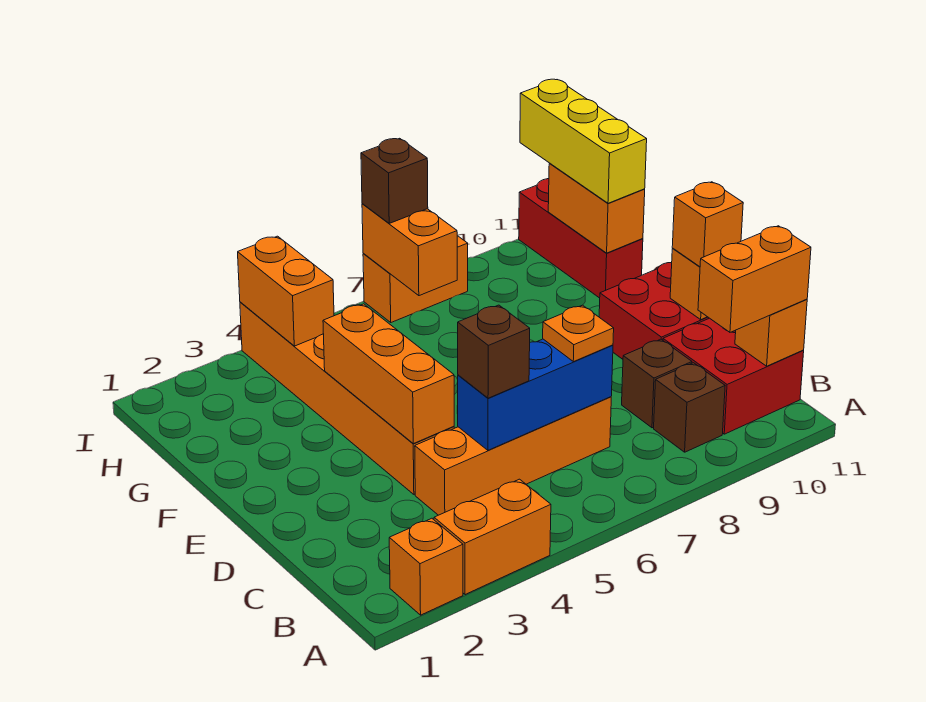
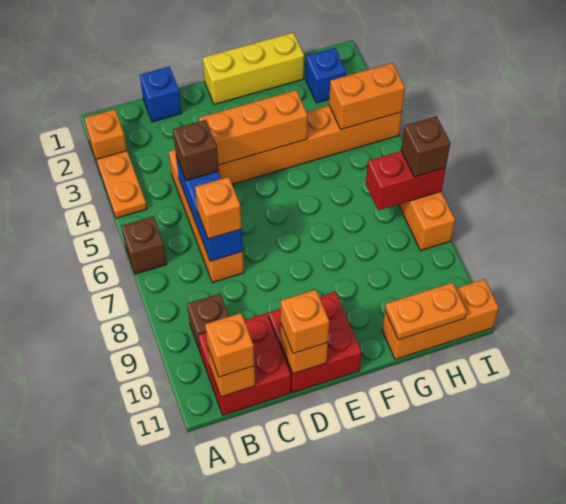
orange 1x2 brick [434,479,551,595] -> orange 1x2 plate [97,151,147,218]
orange 1x2 brick [698,226,811,332] -> orange 1x1 brick [205,313,254,377]
none -> blue 1x1 brick [140,67,181,122]
orange 1x1 plate [543,305,614,362] -> orange 1x1 brick [195,177,242,239]
brown 1x1 brick [622,339,692,428] -> brown 1x1 brick moved to [122,216,167,274]
red 1x3 brick [519,179,643,298] -> orange 1x3 brick [382,279,499,359]
orange 1x2 brick [548,164,645,253] -> orange 1x2 plate [385,283,467,340]
yellow 1x3 brick [520,79,647,203] -> yellow 1x3 brick moved to [203,32,304,104]
none -> blue 1x1 brick [306,48,346,103]
orange 1x2 brick [362,204,457,296] -> red 1x2 brick [366,151,446,210]

